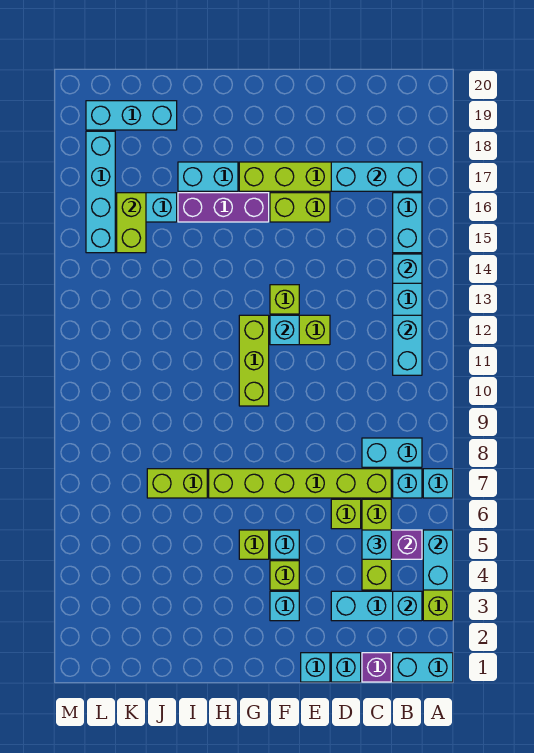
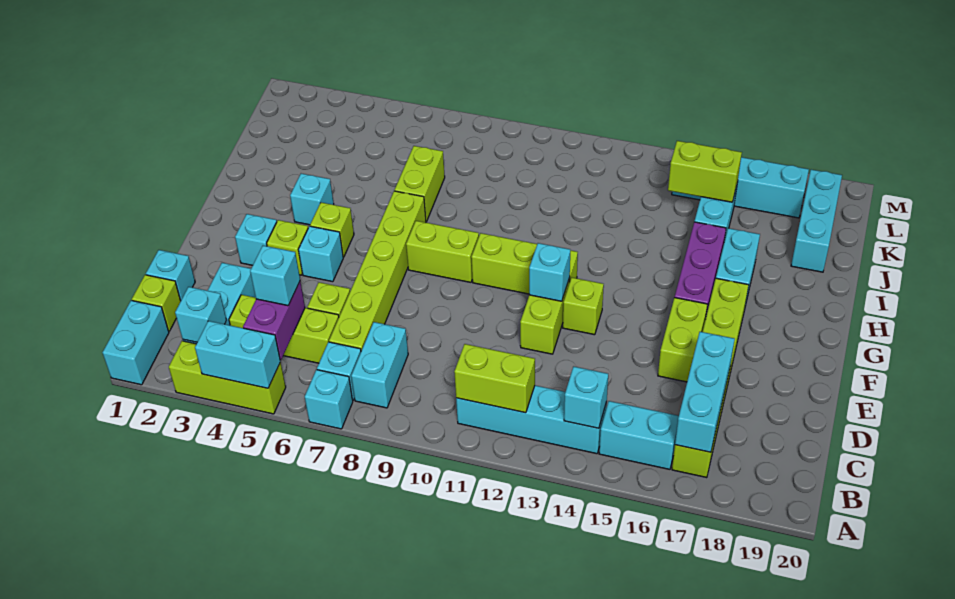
cyan 1x2 brick [393,315,422,375] -> lime 1x2 brick [454,344,535,413]
purple 1x1 brick [362,653,391,682] -> lime 1x1 brick [132,275,181,331]
cyan 1x1 brick [301,653,330,682] -> cyan 1x1 brick moved to [290,174,334,225]
none -> lime 1x2 brick [406,221,479,282]

